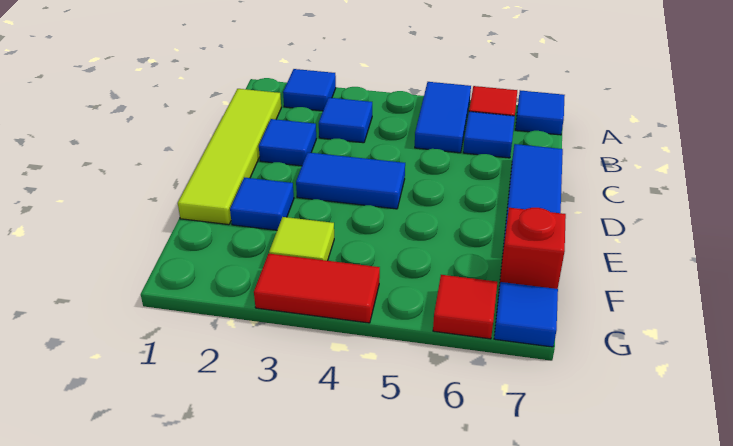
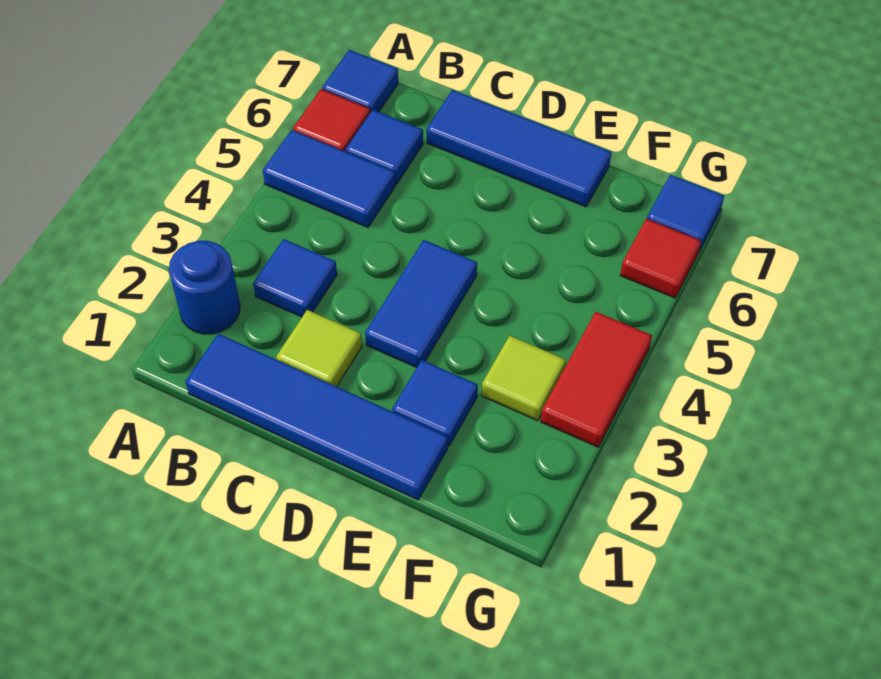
blue 1x1 tile [283,69,336,111] -> blue 1x1 round brick [169,241,240,334]
lime 1x4 tile [178,89,281,225] -> blue 1x4 tile [185,334,448,500]
blue 1x1 tile [259,119,316,166] -> lime 1x1 tile [276,310,362,387]
red 1x1 brick [499,208,566,289] -> none

